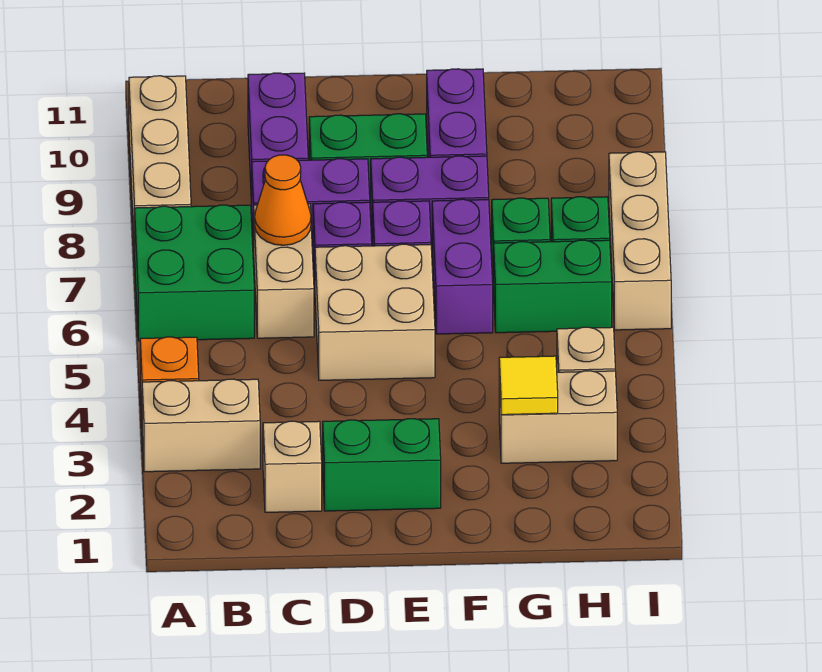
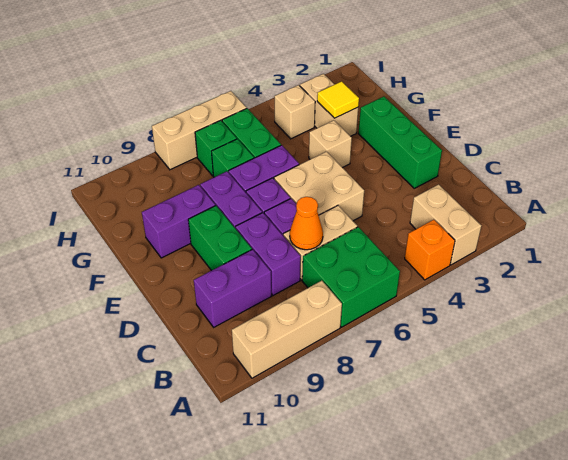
tan 1x1 brick [263,421,322,512] -> tan 1x1 brick moved to [309,120,352,168]
green 1x2 brick [323,419,441,511] -> green 1x3 brick [358,97,442,188]

